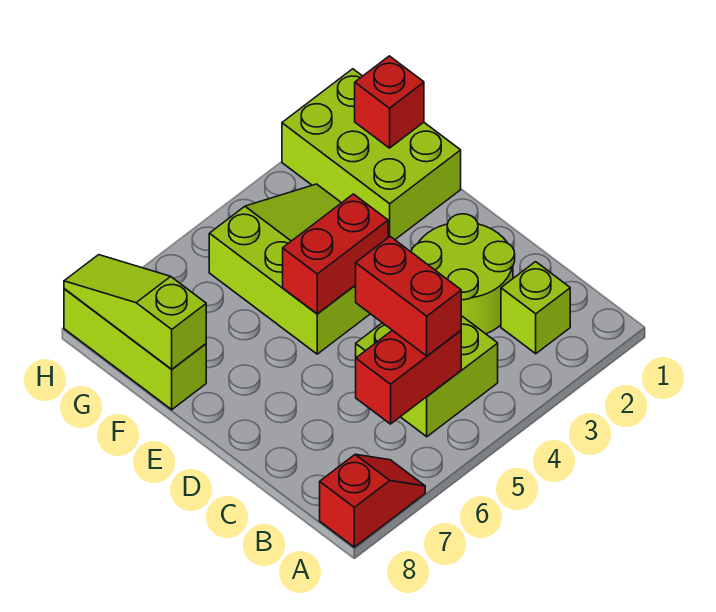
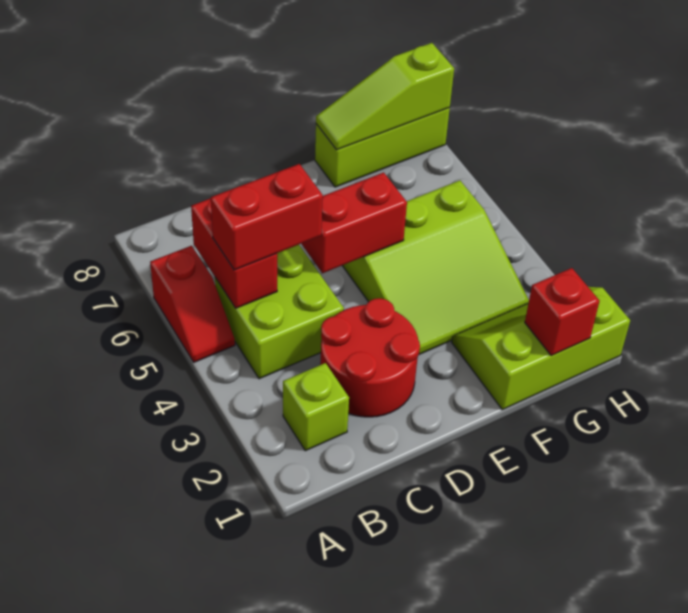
red 1x2 slope [320,454,425,547] -> red 1x2 slope moved to [150,246,235,362]
lime 2x2 round brick [411,214,515,334] -> red 2x2 round brick [320,298,420,417]
red 1x2 brick [283,194,388,314] -> red 1x2 brick turned to [301,172,407,273]
lime 2x3 brick [282,69,461,240] -> lime 2x3 slope [452,287,630,410]
lime 1x3 slope [64,255,206,369] -> lime 1x3 slope turned to [316,43,454,150]

